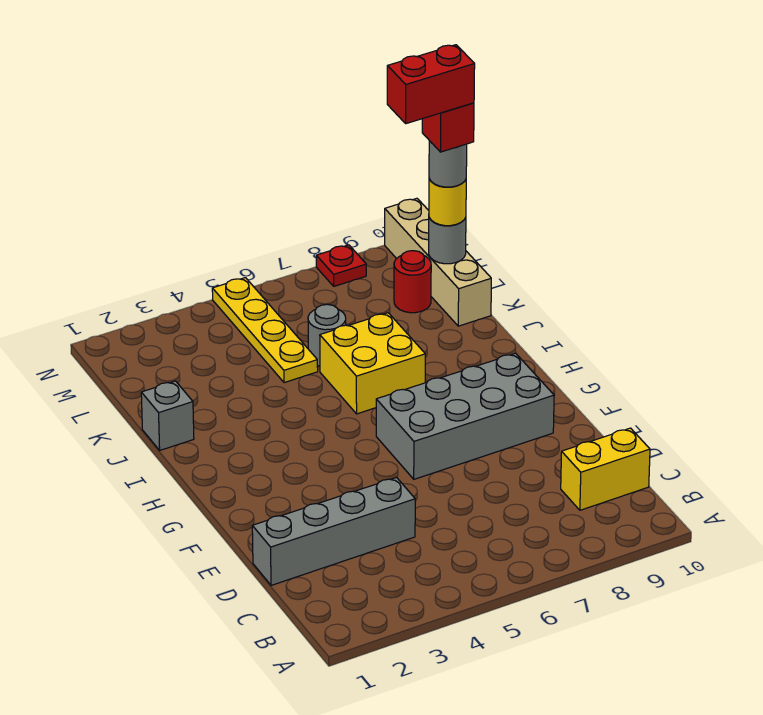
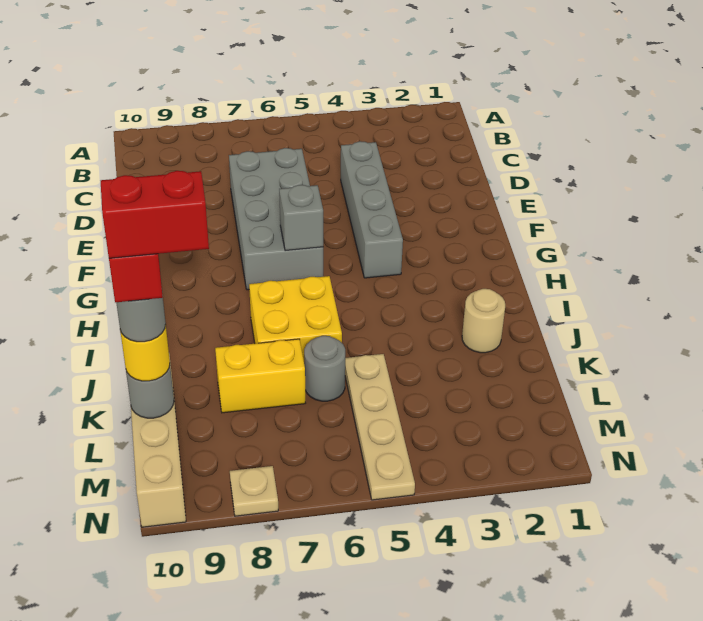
yellow 1x2 brick [561,428,650,510] -> yellow 1x2 brick moved to [215,339,305,413]
grey 1x4 brick [252,478,415,585] -> grey 1x4 brick turned to [341,141,403,278]
grey 2x4 brick [376,353,554,479] -> grey 2x4 brick turned to [229,148,323,290]
grey 1x1 brick [141,381,194,450] -> grey 1x1 brick moved to [279,185,323,251]
none -> tan 1x1 round brick [462,289,505,353]
yellow 1x4 plate [212,278,318,383] -> tan 1x4 plate [345,354,415,500]
red 1x1 round brick [394,251,431,313] -> none
red 1x1 plate [316,245,366,286] -> tan 1x1 plate [230,466,278,516]

